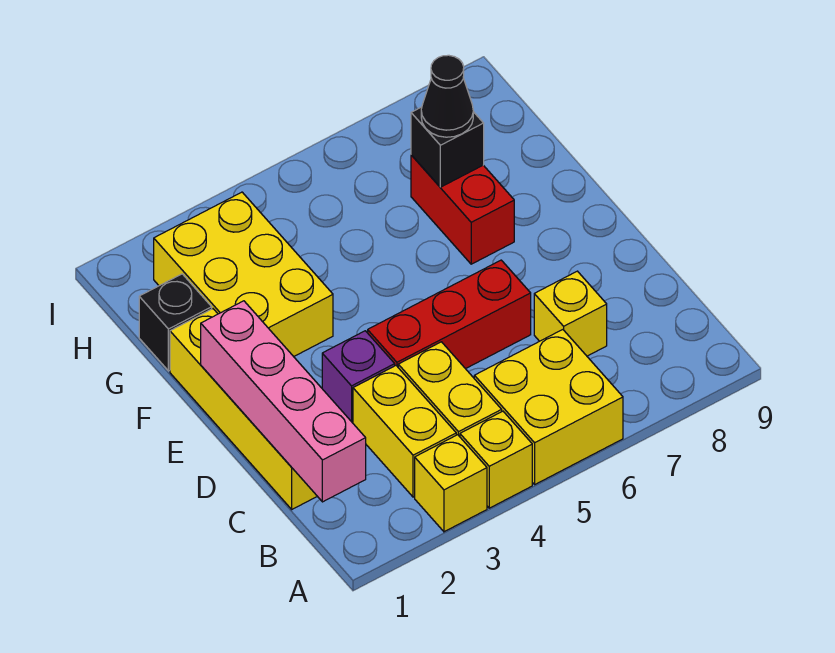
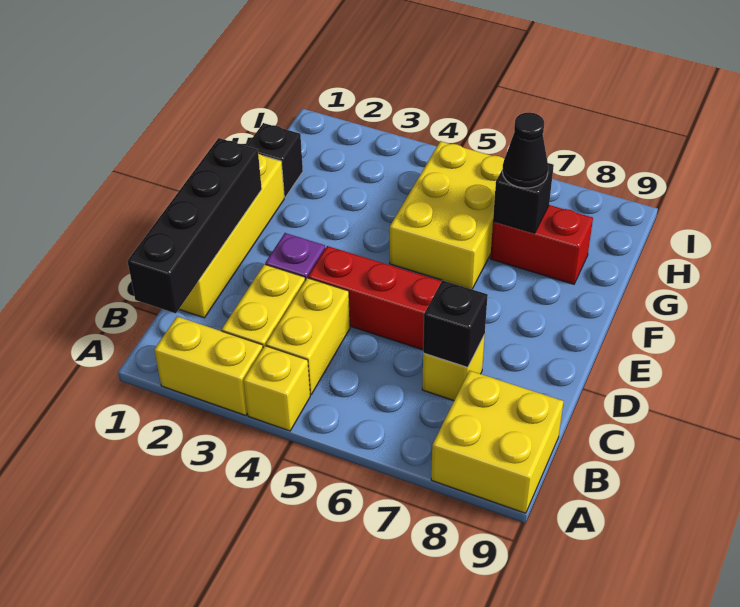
yellow 1x1 brick [415,435,487,532] -> yellow 1x2 brick [154,317,263,415]
yellow 2x2 brick [474,330,623,484] -> yellow 2x2 brick moved to [431,371,564,513]
pink 1x4 brick [201,301,366,502] -> black 1x4 brick [127,138,262,313]
none -> black 1x1 brick [423,280,488,367]
yellow 2x3 brick [154,192,333,357] -> yellow 2x3 brick moved to [390,141,504,289]
red 1x2 brick [411,155,514,264] -> red 1x2 brick turned to [490,205,593,284]

